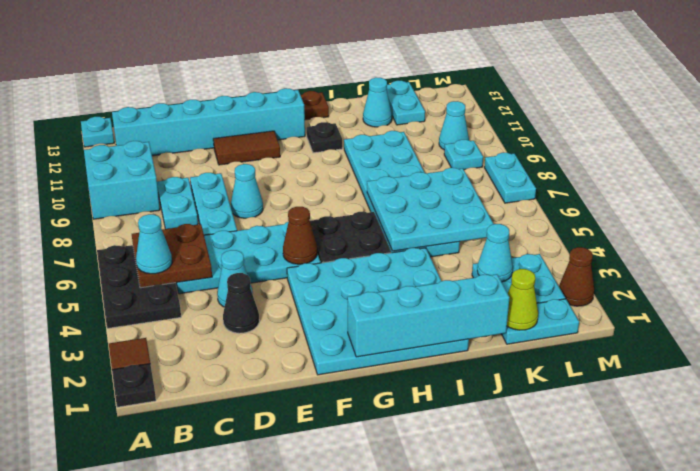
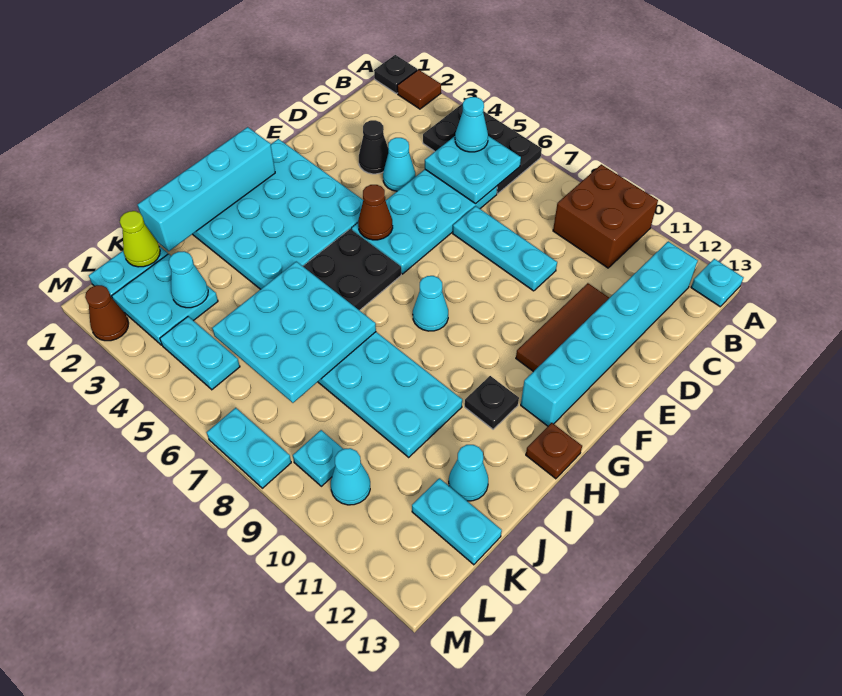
cyan 2x2 brick [84,141,160,219] -> brown 2x2 brick [553,164,658,268]
brown 2x2 plate [132,224,212,288] -> cyan 2x2 plate [425,136,521,204]
cyan 1x2 plate [157,177,198,229] -> cyan 1x2 plate moved to [160,317,240,390]
cyan 1x1 cone [231,164,263,218] -> cyan 1x1 cone moved to [413,276,448,331]
brown 1x2 tile [213,131,280,165] -> brown 1x3 tile [516,283,609,372]

